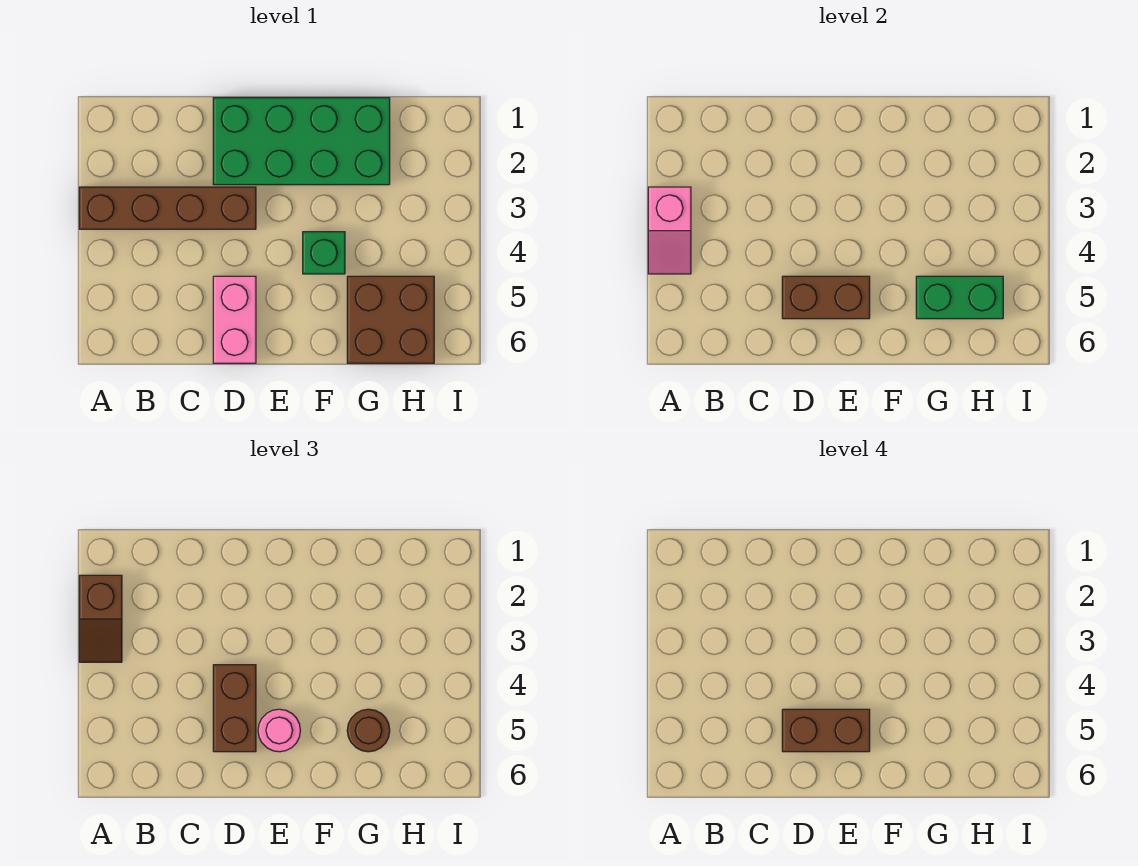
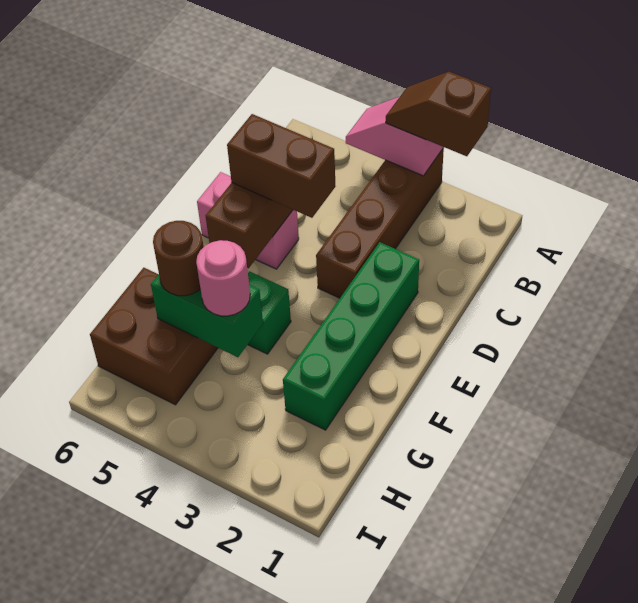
green 2x4 brick [213,98,390,185] -> green 1x4 brick [283,242,419,430]
brown 1x2 brick [782,709,870,752] -> none
pink 1x1 round brick [258,709,300,752] -> pink 1x1 round brick moved to [196,240,250,316]
green 1x2 brick [916,276,1003,319] -> green 1x2 brick turned to [151,274,263,357]

